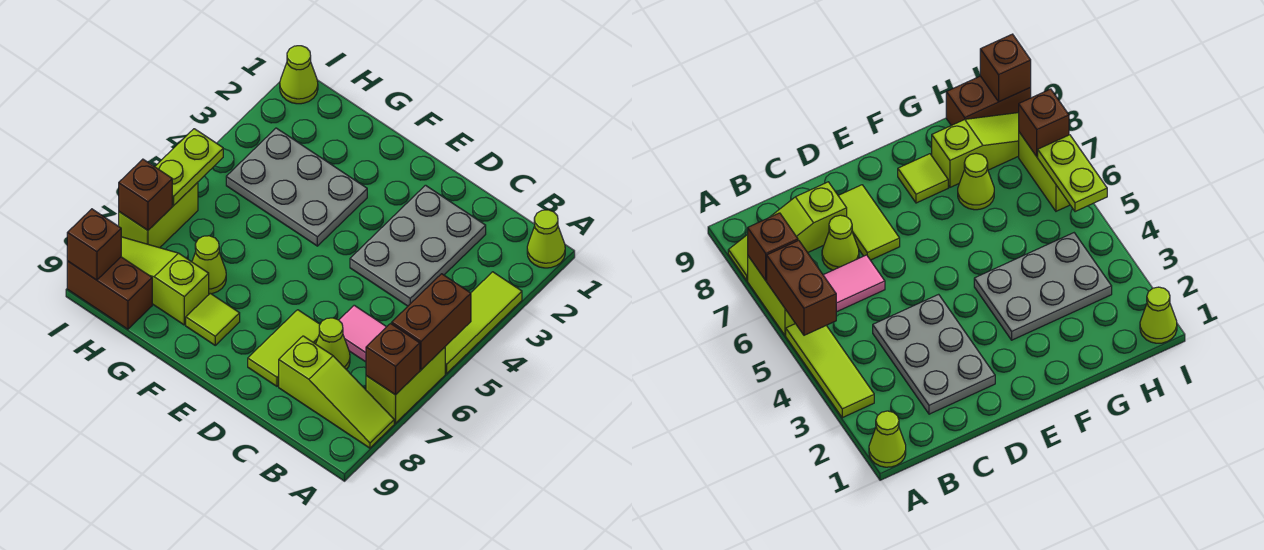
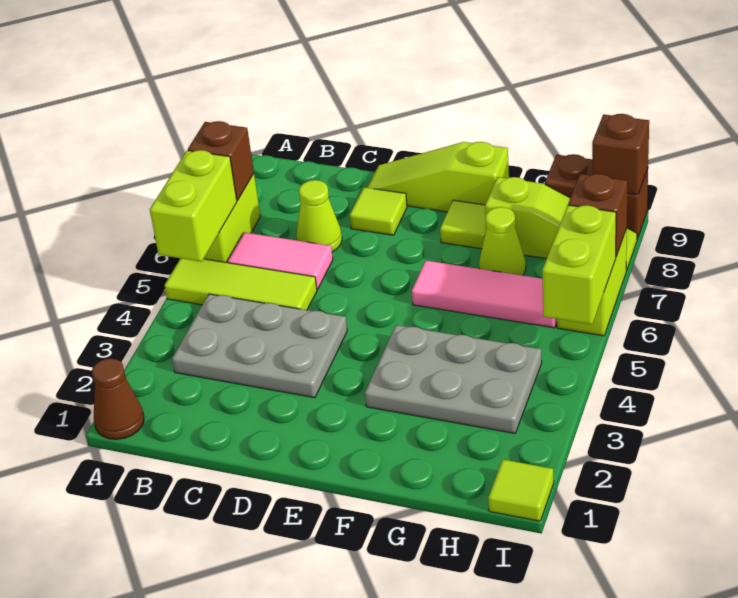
lime 1x1 cone [527,210,565,268] -> brown 1x1 cone [92,358,144,439]
lime 1x3 tile [445,272,522,374] -> lime 1x3 tile turned to [165,258,317,310]
brown 1x2 brick [392,274,471,370] -> lime 1x2 brick [150,150,237,262]
lime 1x3 slope [279,336,394,448] -> lime 1x3 slope moved to [367,142,509,212]
grey 2x3 plate [350,185,486,306] -> grey 2x3 plate turned to [172,294,347,398]
lime 1x2 tile [248,310,320,386] -> lime 1x1 tile [350,187,407,235]
none -> pink 1x3 tile [412,261,557,328]
lime 1x1 cone [280,46,318,104] -> lime 1x1 tile [488,460,554,521]
lime 1x2 plate [155,129,223,205] -> lime 1x2 brick [542,205,616,324]

